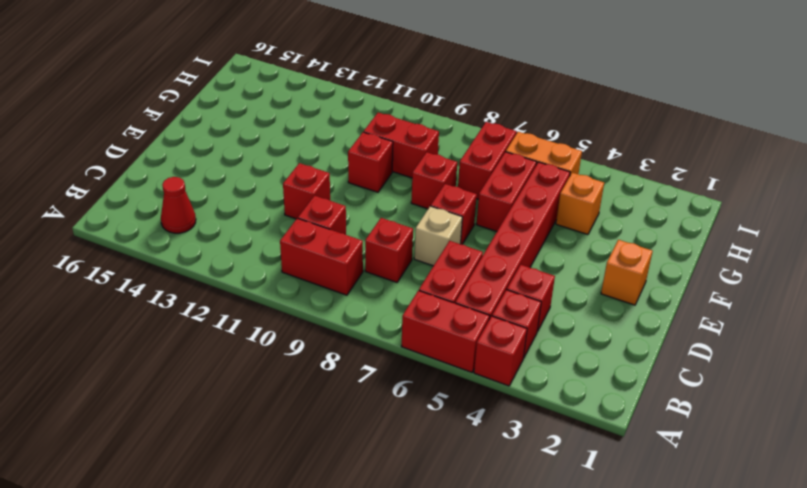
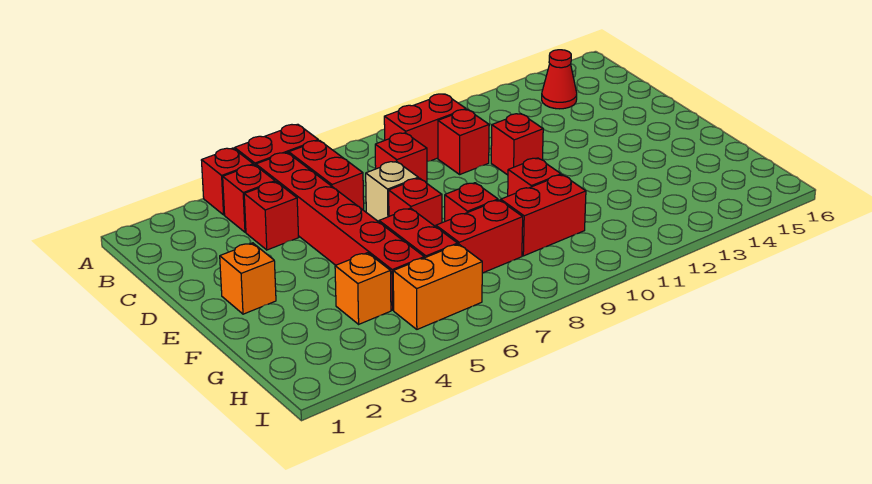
red 1x2 brick [458,122,516,199] -> red 1x2 brick turned to [436,200,523,273]

